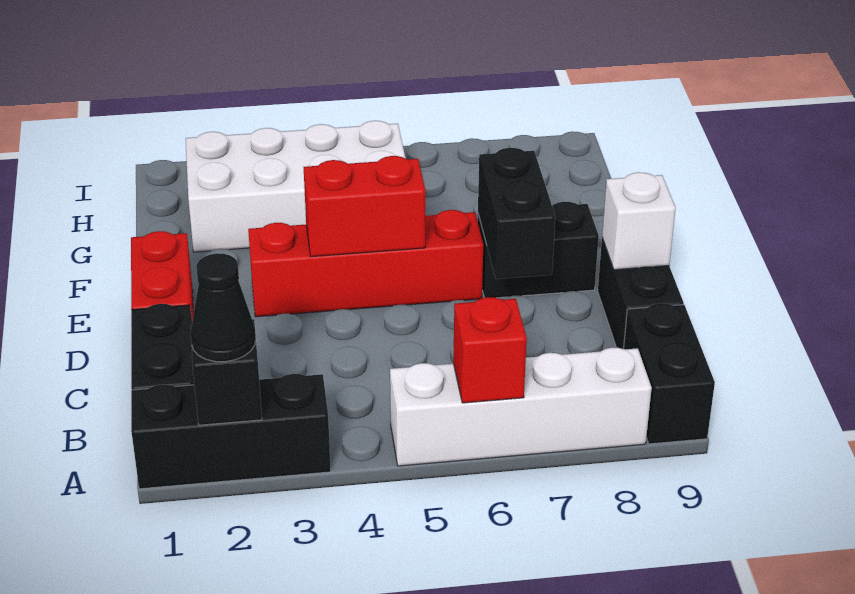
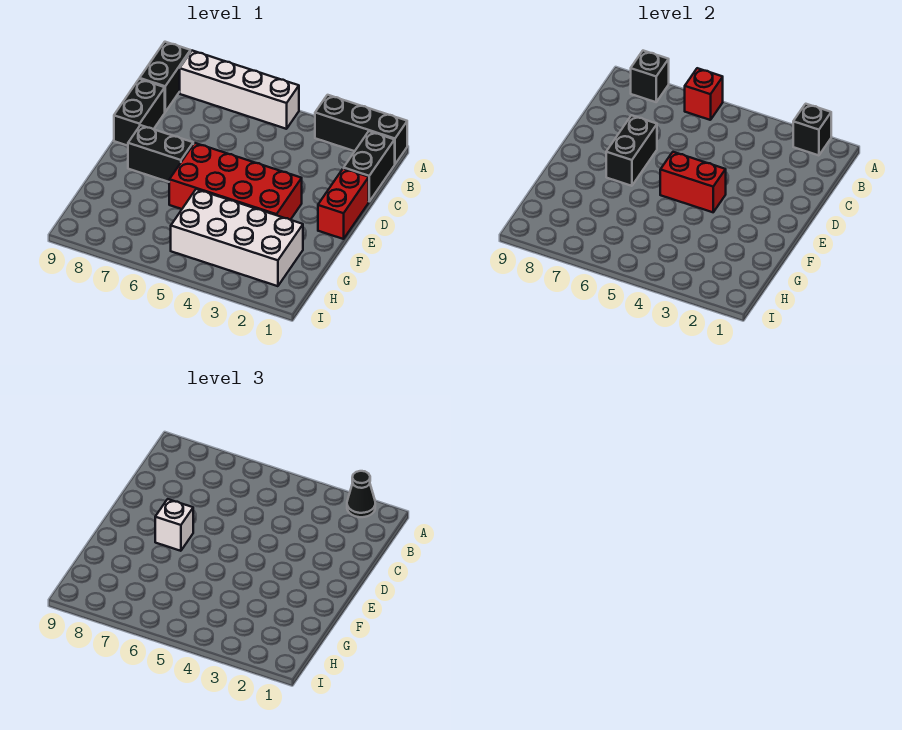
none -> black 1x1 brick [631,51,669,102]
white 1x1 brick [602,172,676,270] -> white 1x1 brick moved to [155,499,193,551]
red 1x4 brick [248,210,483,317] -> red 2x4 brick [169,143,302,220]

